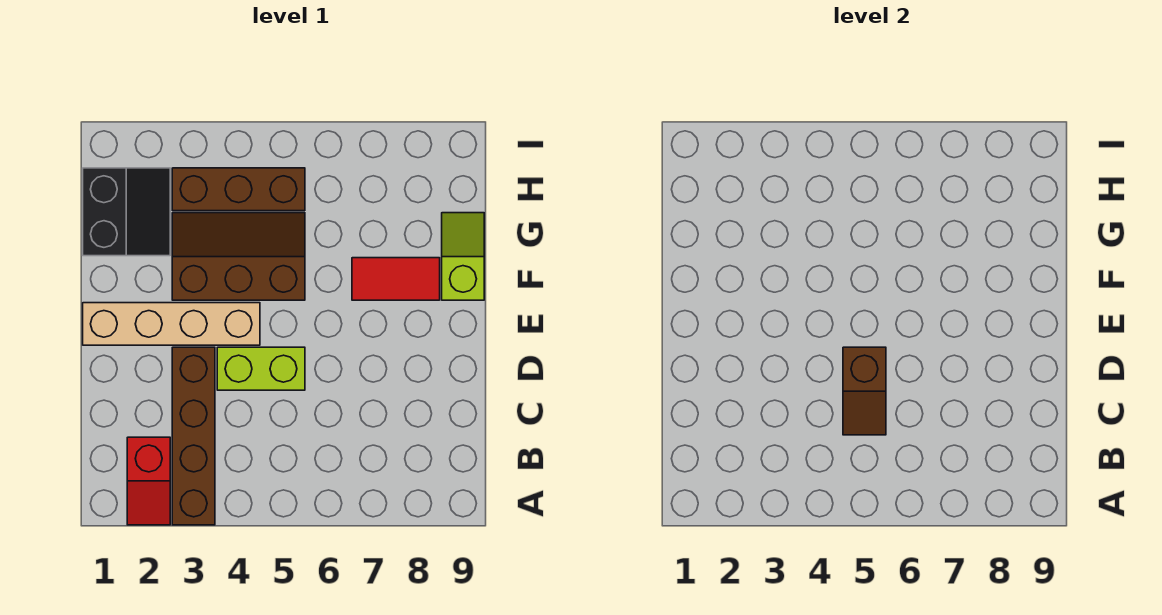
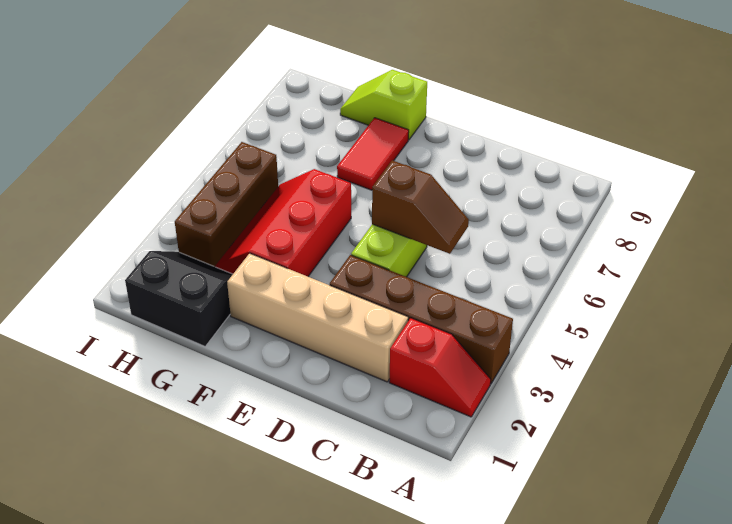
tan 1x4 brick [83,303,260,345] -> tan 1x4 brick turned to [227,253,408,382]
brown 2x3 slope [172,213,305,300] -> red 2x3 slope [215,169,351,276]

